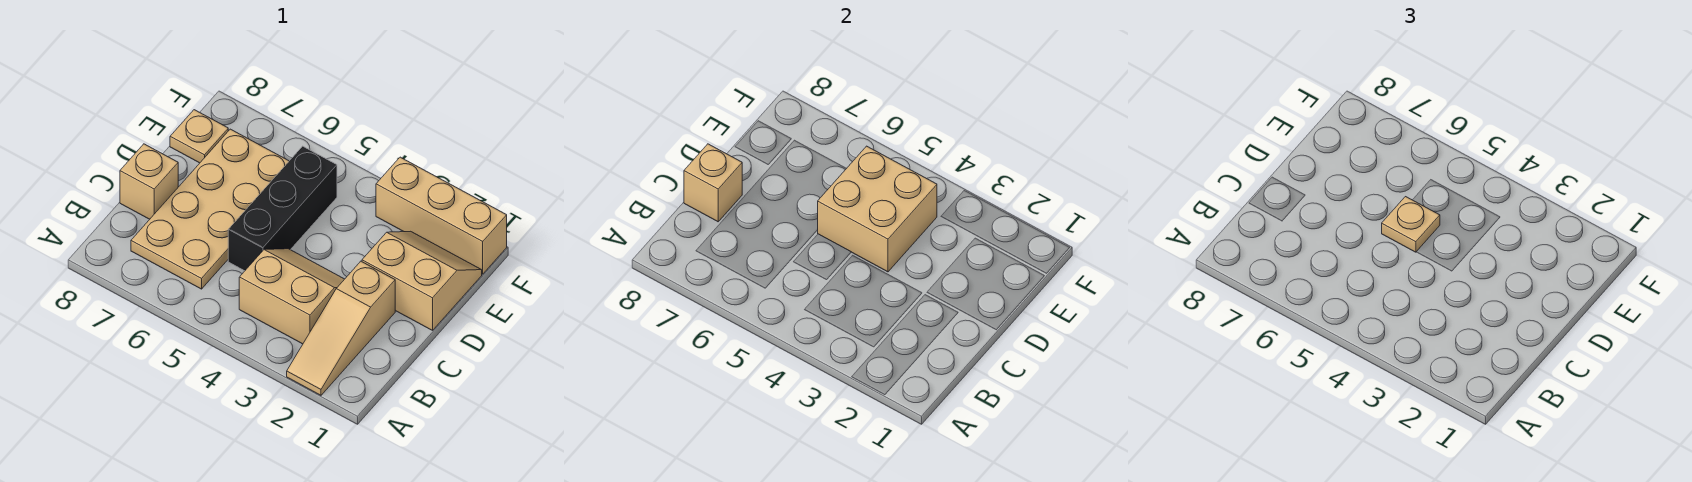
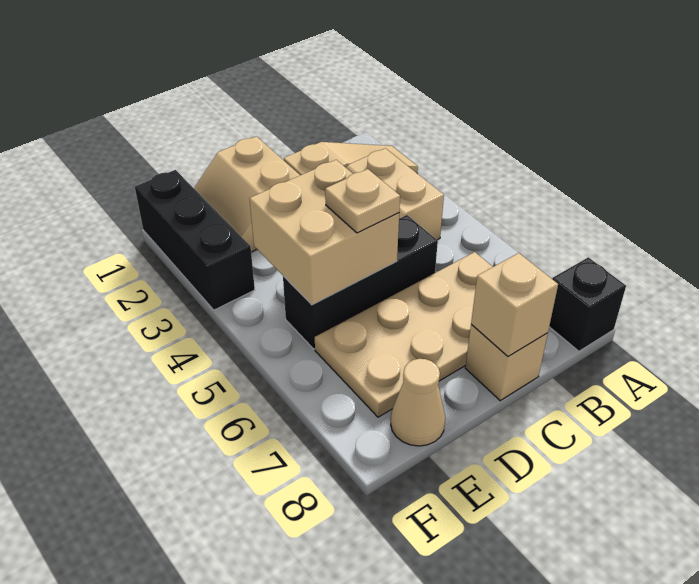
none -> black 1x1 brick [549,257,626,351]
tan 1x1 plate [170,110,228,163] -> tan 1x1 cone [391,359,445,446]
tan 1x3 brick [376,157,507,274] -> black 1x3 brick [135,170,255,310]

